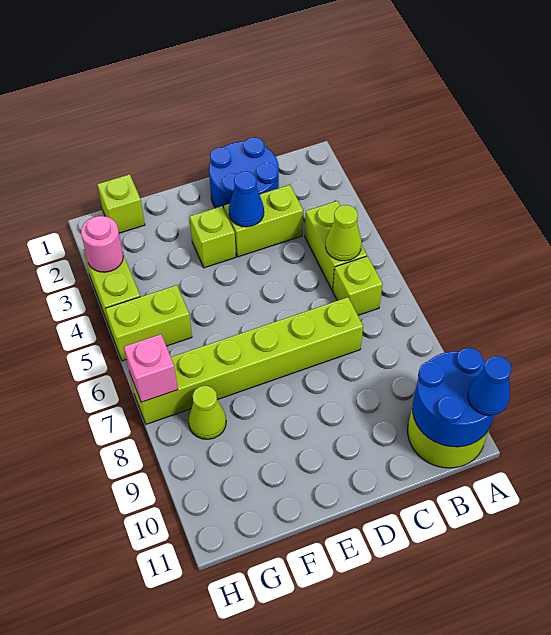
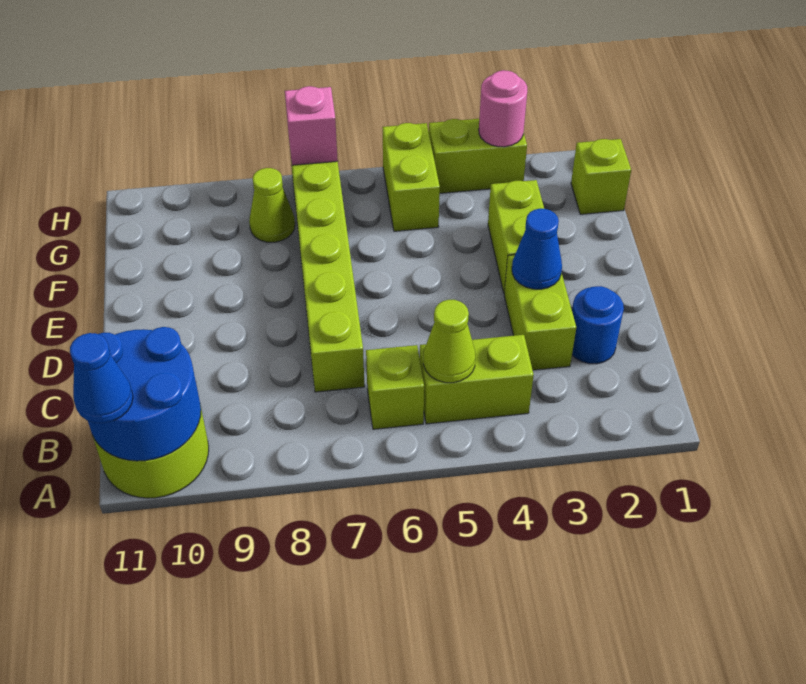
blue 2x2 round brick [209,137,279,208] -> blue 1x1 round brick [572,286,624,364]
lime 1x1 brick [190,206,236,268] -> lime 1x2 brick [488,180,544,292]

